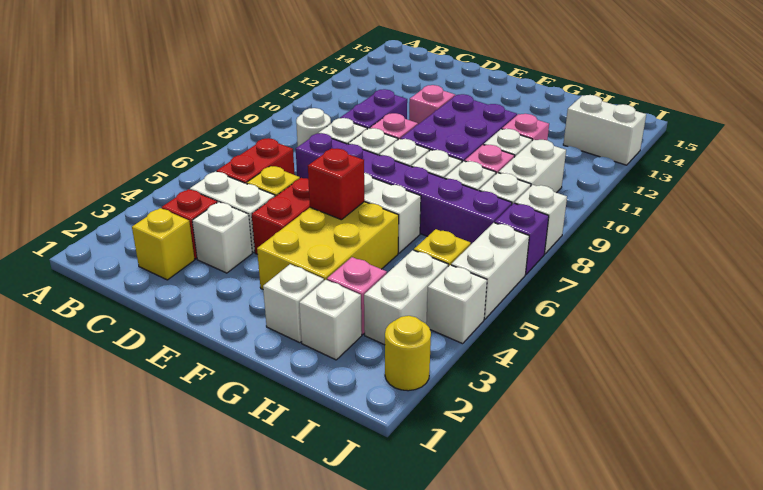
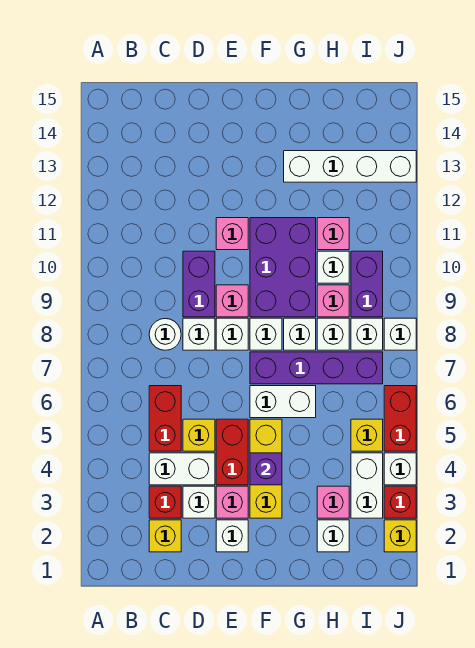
purple 1x6 brick [296,133,512,244] -> purple 1x4 brick [250,352,383,384]
none -> pink 1x1 brick [216,486,248,518]
yellow 2x3 brick [257,202,399,289] -> yellow 1x3 brick [250,419,282,518]
red 1x1 brick [308,148,364,220] -> red 1x1 brick moved to [384,486,416,518]
white 1x1 brick [263,264,324,343] -> white 1x1 brick moved to [216,520,248,552]
white 1x2 brick [499,140,566,193] -> purple 1x2 brick [351,251,383,317]
white 1x2 brick [563,95,646,165] -> white 1x4 brick [284,151,416,182]
yellow 1x1 round brick [385,316,431,391] -> yellow 1x1 brick [384,520,416,552]
white 1x2 brick [451,223,529,319] -> red 1x2 brick [384,386,416,451]
purple 1x1 brick [495,203,549,274] -> purple 1x1 brick moved to [250,453,282,485]

